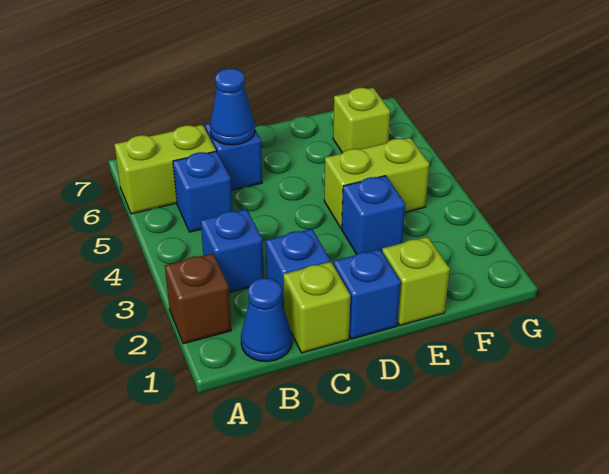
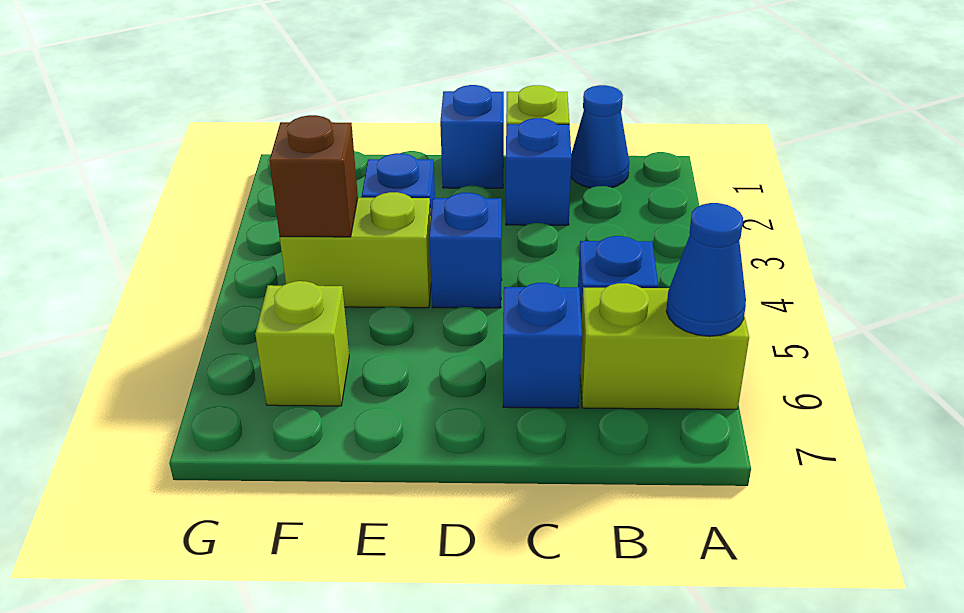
brown 1x1 brick [165,253,231,344] -> brown 1x1 brick moved to [269,115,358,237]
blue 1x1 brick [201,209,264,293] -> blue 1x1 brick moved to [429,193,502,308]
blue 1x1 cone [210,69,255,145] -> blue 1x1 cone moved to [666,203,746,336]
lime 1x1 brick [382,237,450,325] -> none

